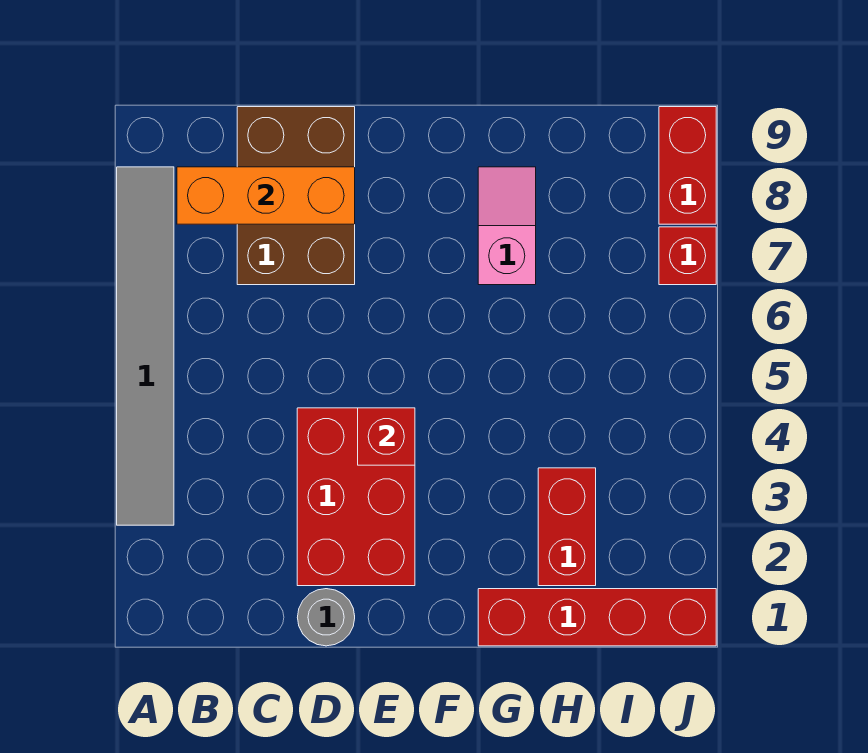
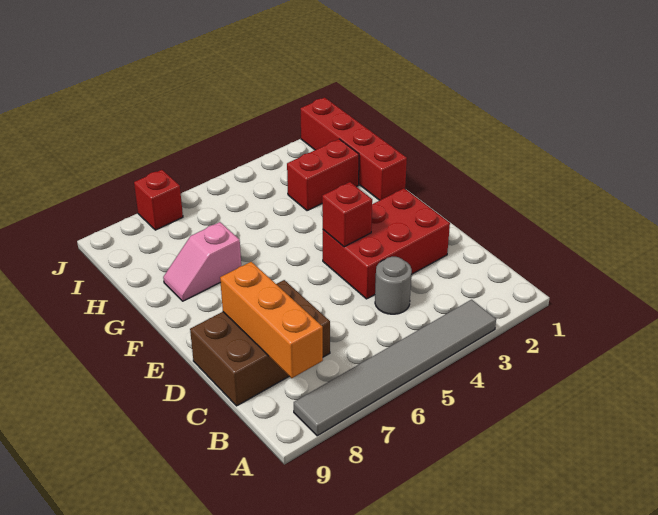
grey 1x1 round brick [297,589,355,646] -> grey 1x1 round brick moved to [375,257,412,314]
red 1x2 brick [659,107,716,224] -> none

